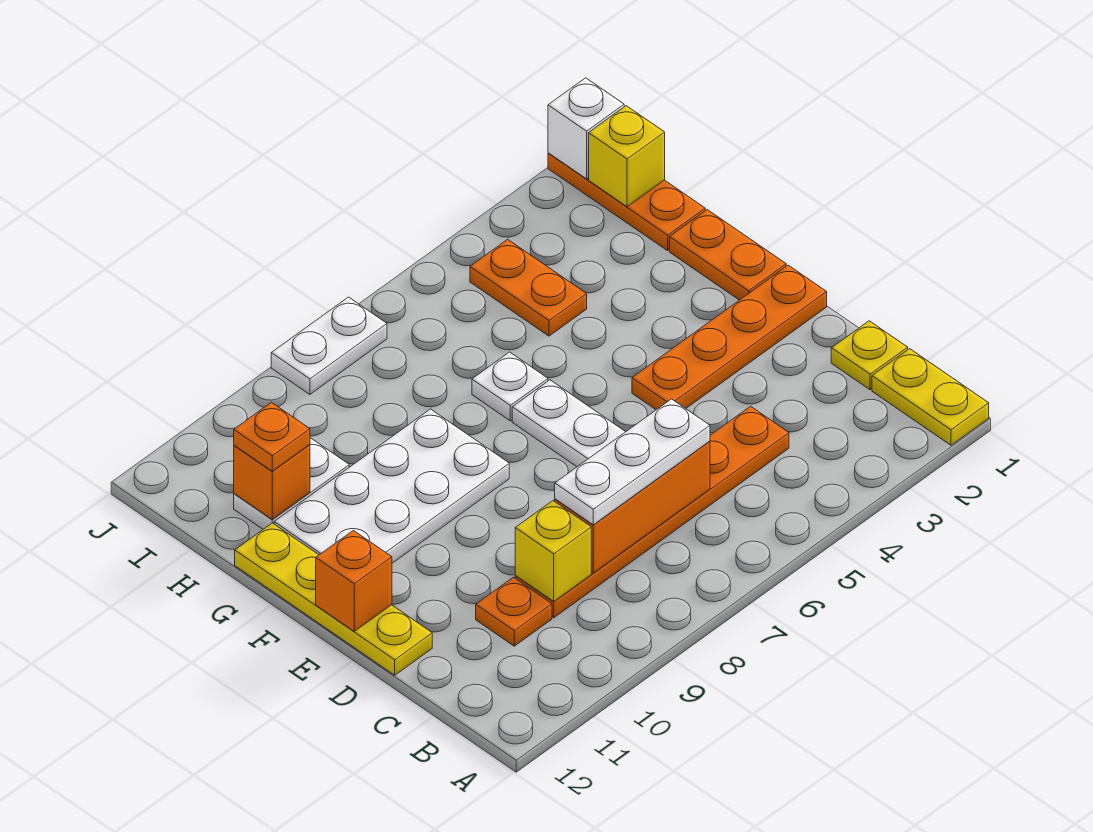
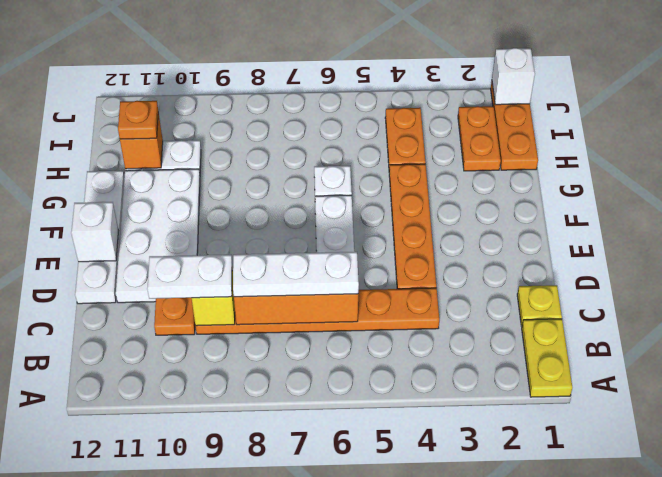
yellow 1x4 plate [235,523,432,675] -> white 1x4 plate [75,171,125,304]
orange 1x4 plate [632,265,827,410] -> orange 1x4 plate turned to [389,164,436,289]
orange 1x1 brick [316,530,392,631] -> white 1x1 brick [71,202,119,262]
orange 1x2 plate [670,210,786,300] -> orange 1x2 plate moved to [458,106,501,171]
white 2x4 plate [274,409,509,563] -> white 2x4 plate turned to [116,169,200,303]
yellow 1x1 brick [589,106,665,207] -> none
white 1x2 plate [271,297,387,394] -> white 1x2 plate moved to [147,255,232,299]

